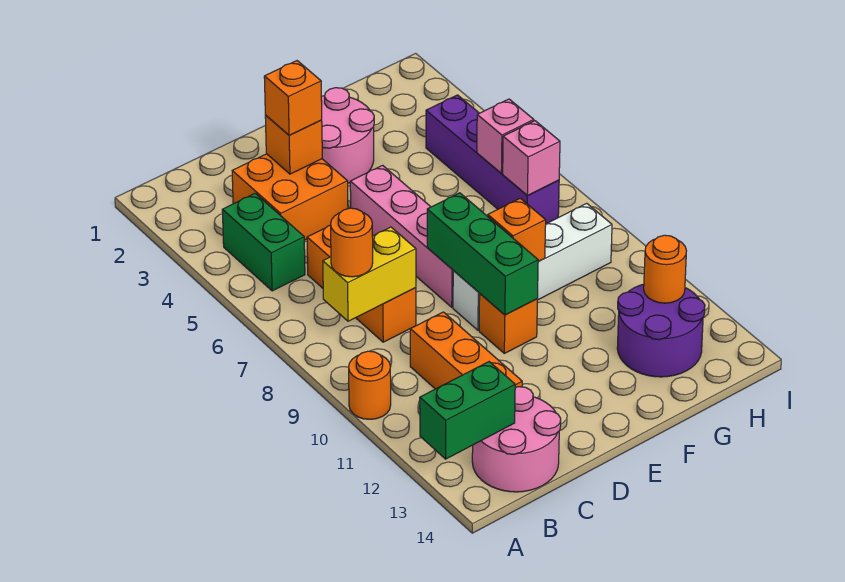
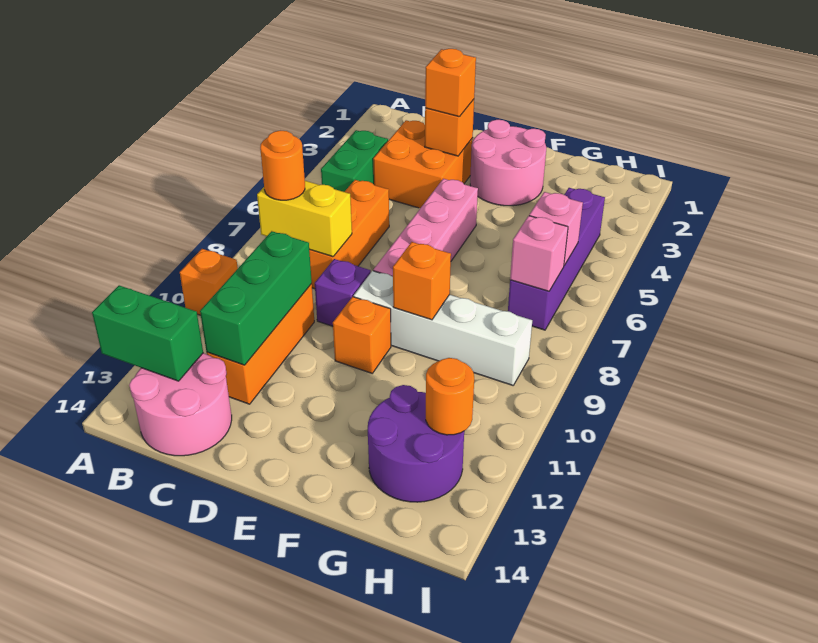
orange 1x1 round brick [349,351,391,419] -> orange 1x1 brick [180,249,238,315]
none -> purple 1x1 brick [315,259,371,326]
green 1x3 brick [427,193,538,315] -> green 1x3 brick moved to [200,231,312,365]

